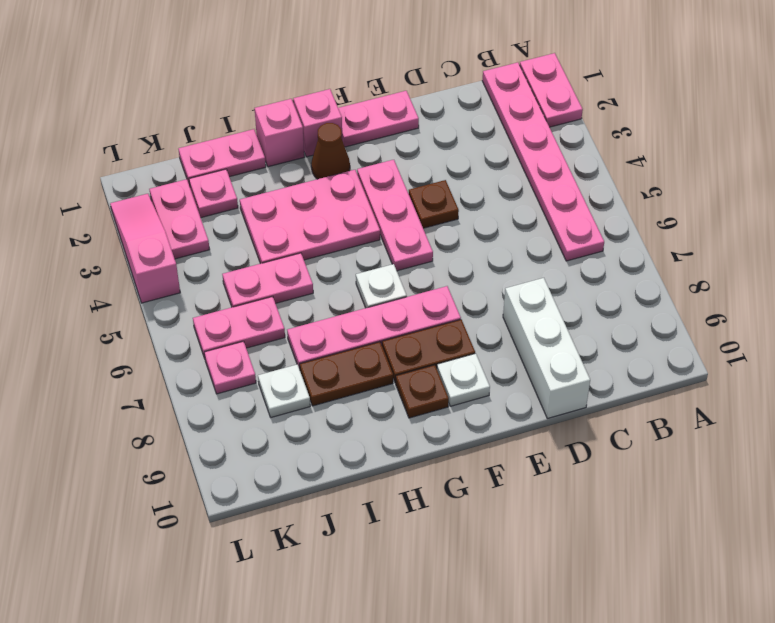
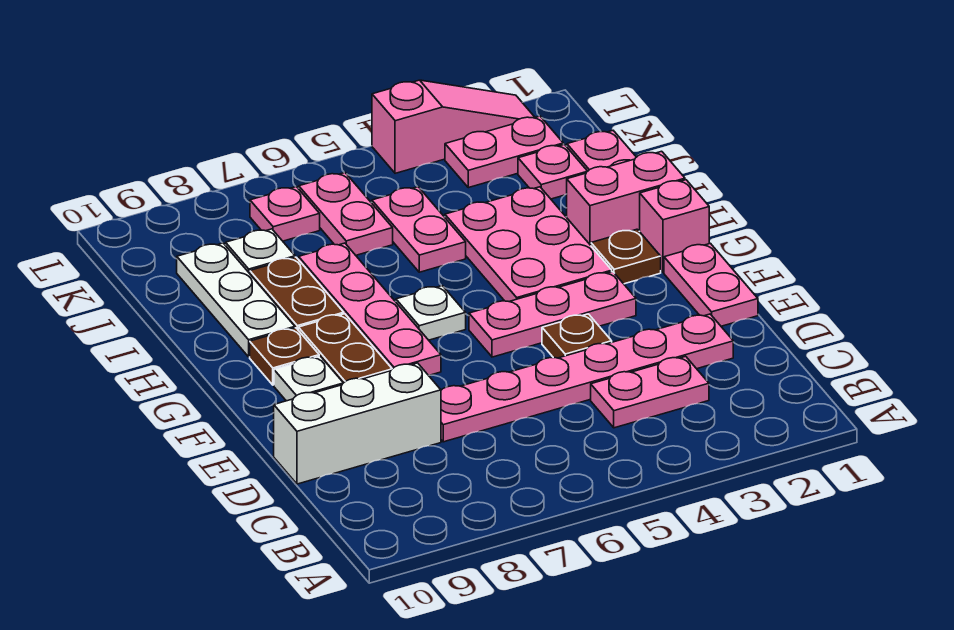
pink 1x2 plate [520,53,583,127] -> pink 1x2 plate moved to [591,356,709,428]
pink 1x6 plate [482,62,604,261] -> pink 1x6 plate moved to [441,314,733,442]
brown 1x1 cone [311,123,350,179] -> brown 1x1 plate [591,229,661,284]
pink 1x1 brick [255,99,304,167] -> pink 1x2 brick [567,151,685,245]
none -> white 1x3 plate [177,243,295,357]

